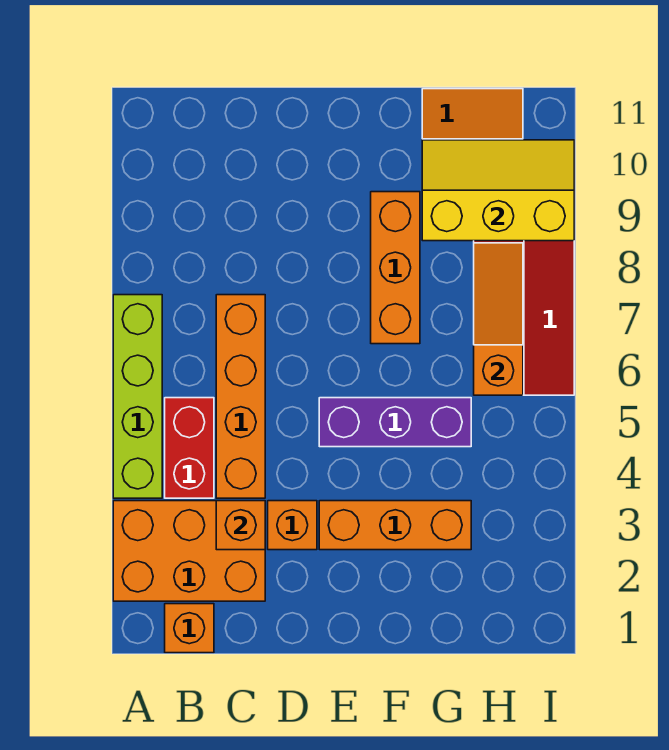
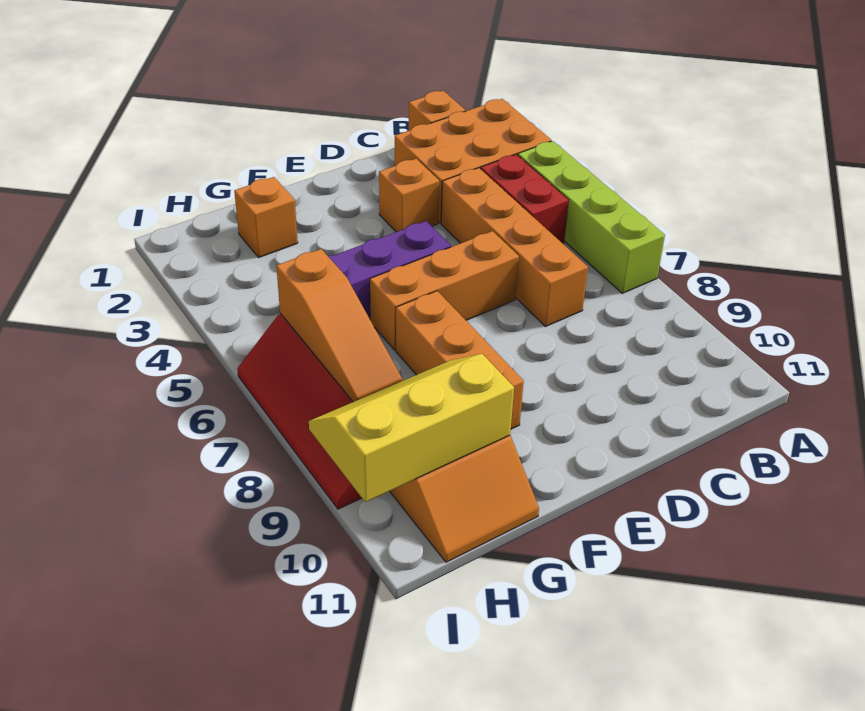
orange 1x1 brick [216,501,265,550] -> orange 1x1 brick moved to [234,177,298,257]
orange 1x3 brick [319,501,471,550] -> orange 1x3 brick moved to [370,231,519,350]
yellow 2x3 slope [422,140,574,241] -> yellow 2x3 slope turned to [309,354,514,502]

